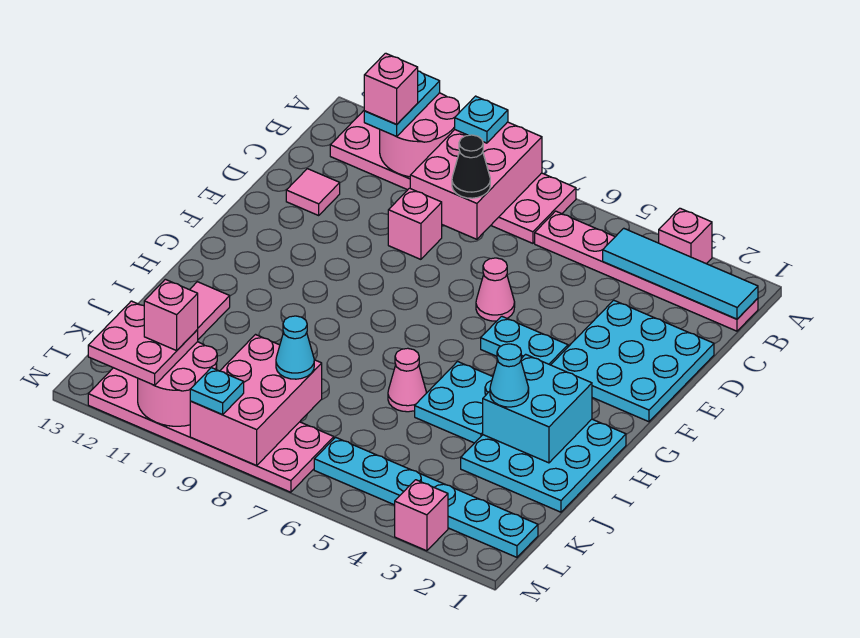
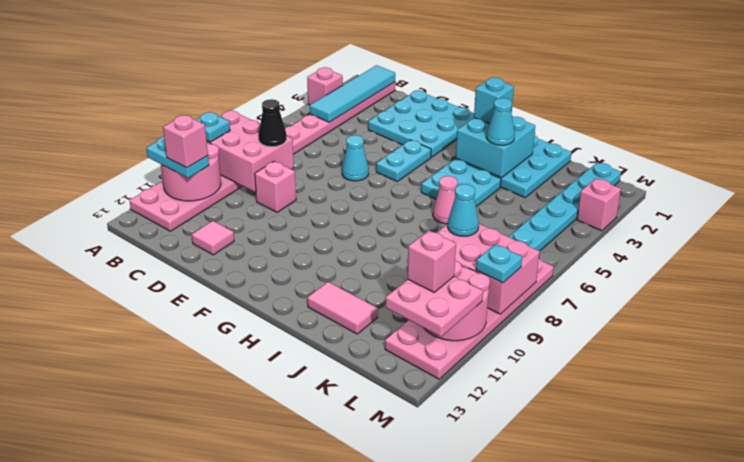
pink 1x1 cone [476,258,515,321] -> cyan 1x1 cone [342,135,369,181]
none -> cyan 1x1 brick [474,78,514,124]

